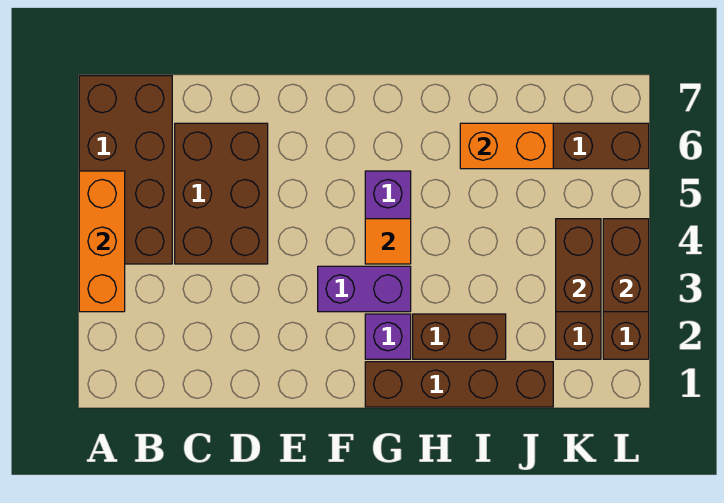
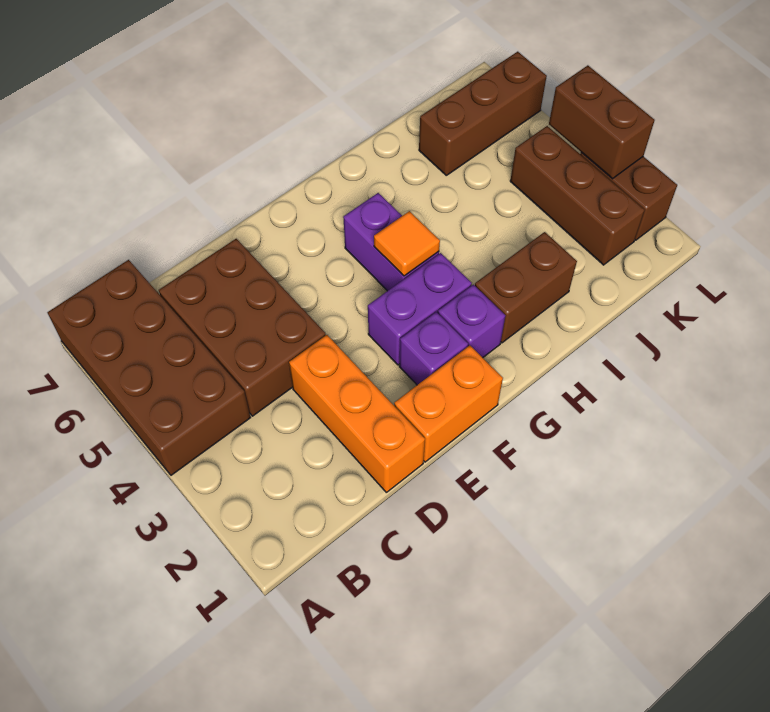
orange 1x3 brick [79,171,125,312] -> orange 1x3 brick moved to [289,335,425,492]
none -> purple 1x1 brick [399,312,468,385]
brown 1x4 brick [365,362,553,407] -> none
orange 1x2 brick [460,123,553,169] -> orange 1x2 brick moved to [394,345,503,462]
brown 1x2 brick [556,219,601,312] -> none

